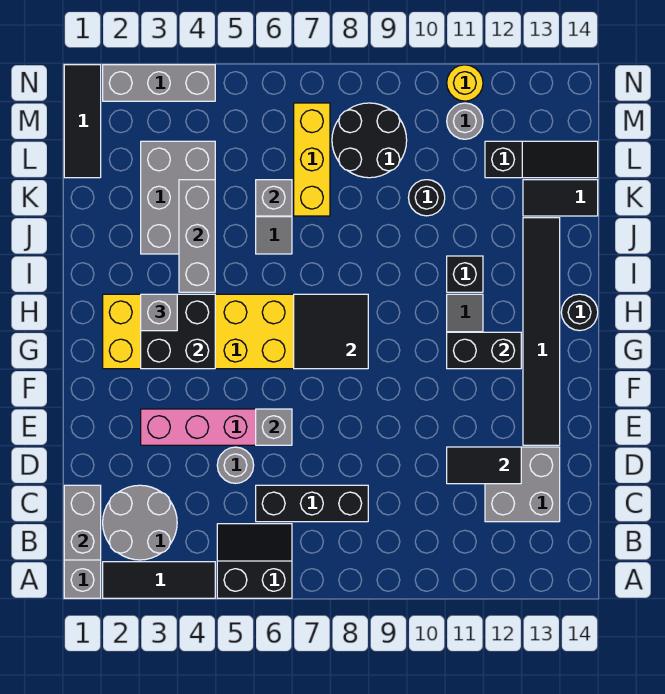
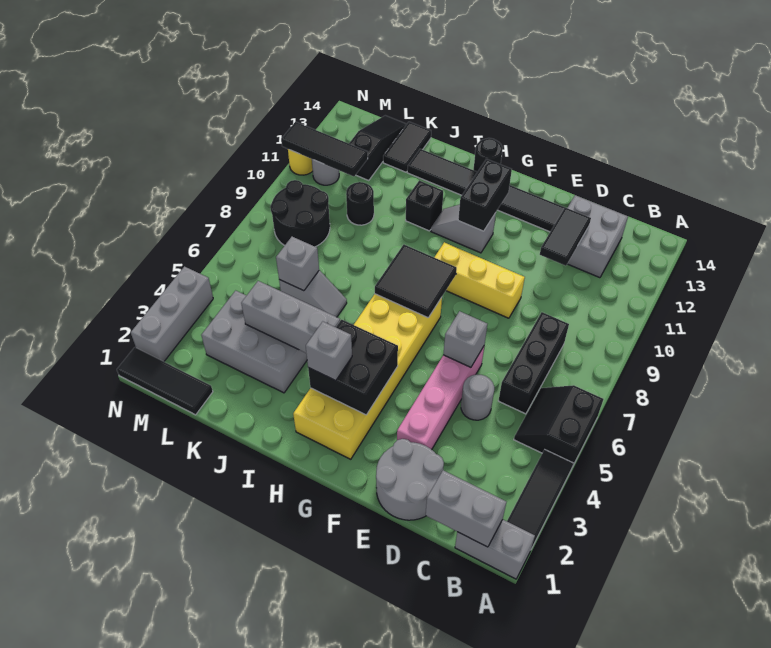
grey 2x2 round brick [103,485,177,560] -> grey 2x2 round brick moved to [376,439,444,520]
yellow 1x3 brick [294,103,330,216] -> yellow 1x3 brick moved to [434,242,525,318]
none -> black 1x3 tile [281,122,368,177]

